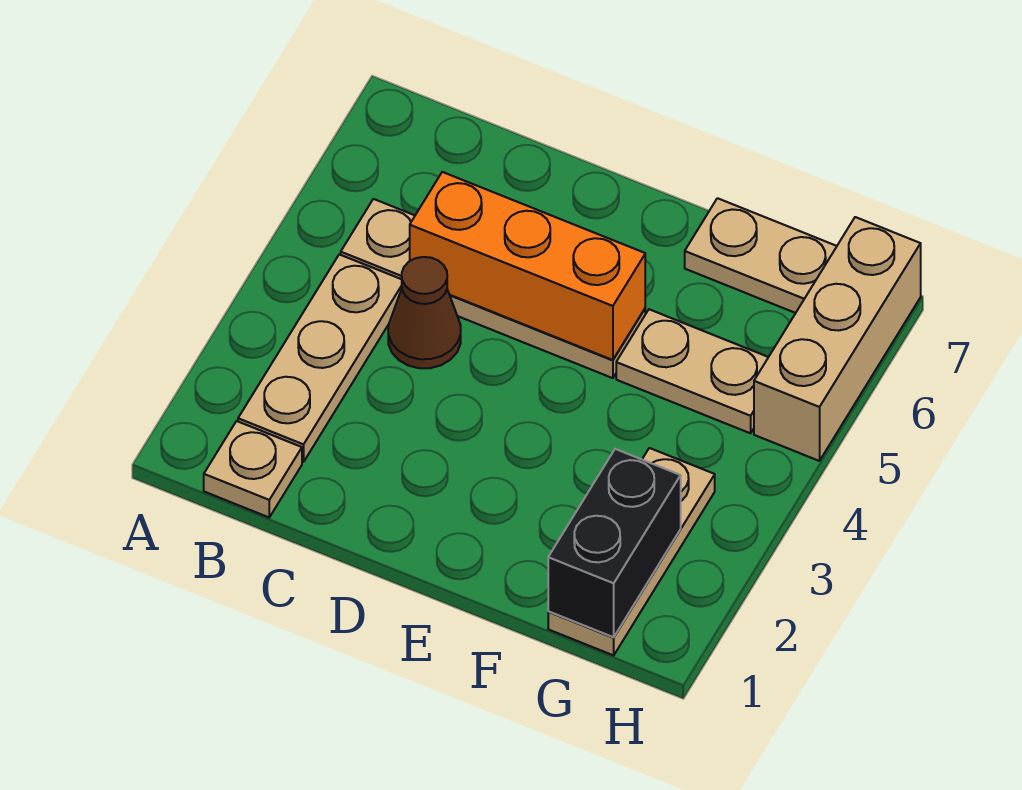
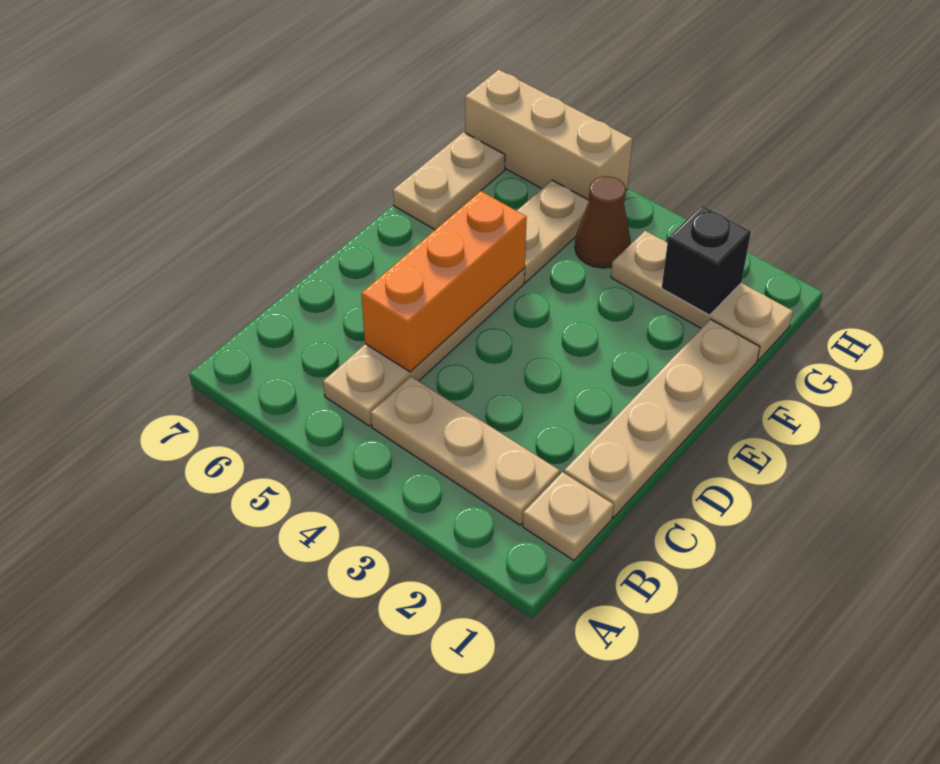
none -> tan 1x4 plate [564,319,760,517]
brown 1x1 cone [388,257,461,368] -> brown 1x1 cone moved to [575,176,631,268]
black 1x2 brick [548,449,681,637] -> black 1x1 brick [662,205,751,315]

